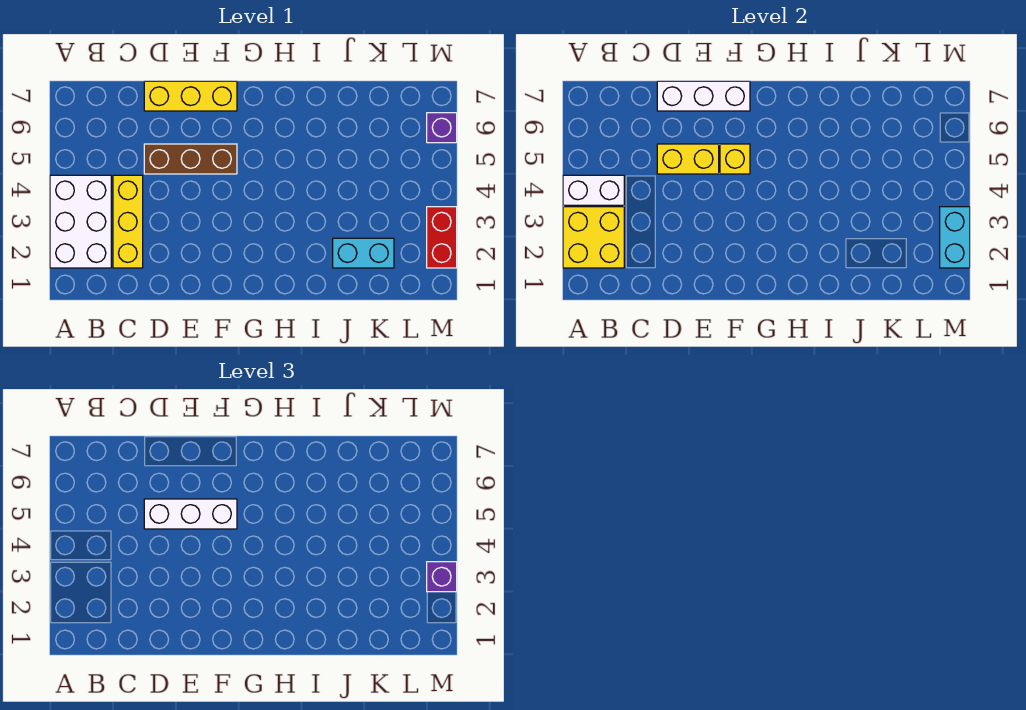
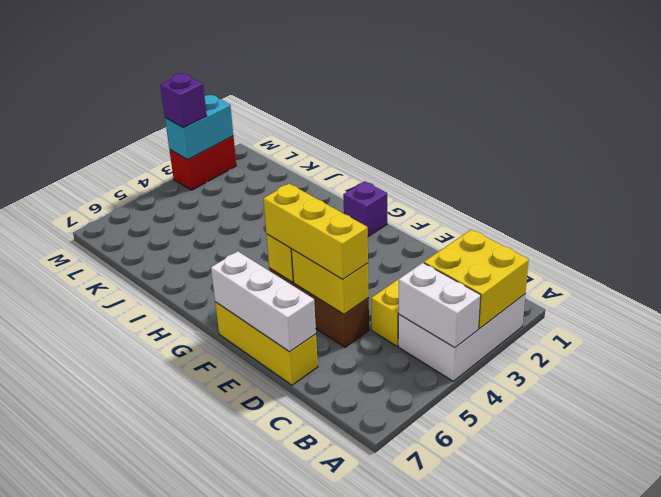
white 1x3 brick [144,499,237,529] -> yellow 1x3 brick [263,184,368,279]
cyan 1x2 brick [333,238,394,268] -> none
purple 1x1 brick [427,113,457,143] -> purple 1x1 brick moved to [343,181,387,236]

